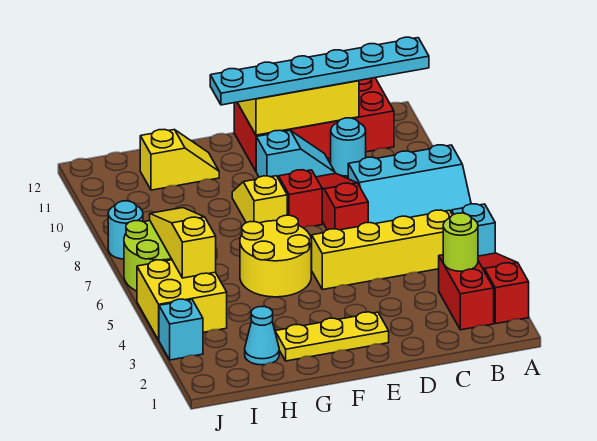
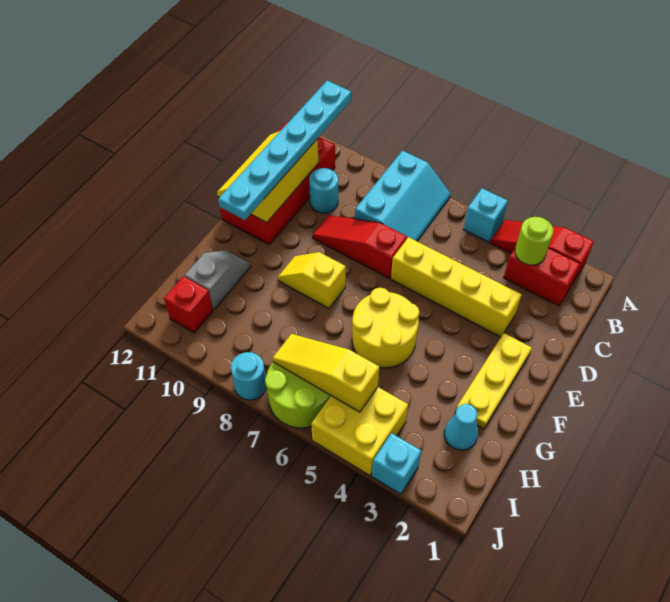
yellow 1x4 brick [312,210,452,290] -> yellow 1x4 brick turned to [391,237,522,337]
cyan 1x2 slope [256,130,335,179] -> none
red 1x1 brick [279,170,322,228] -> red 1x1 brick moved to [164,276,213,333]
yellow 1x2 slope [140,129,219,190] -> grey 1x2 slope [185,250,250,310]

